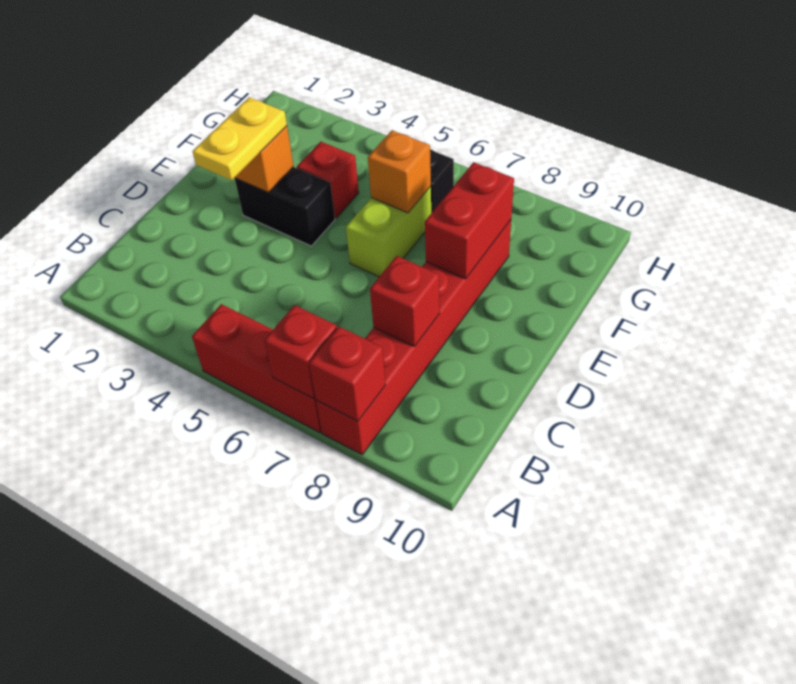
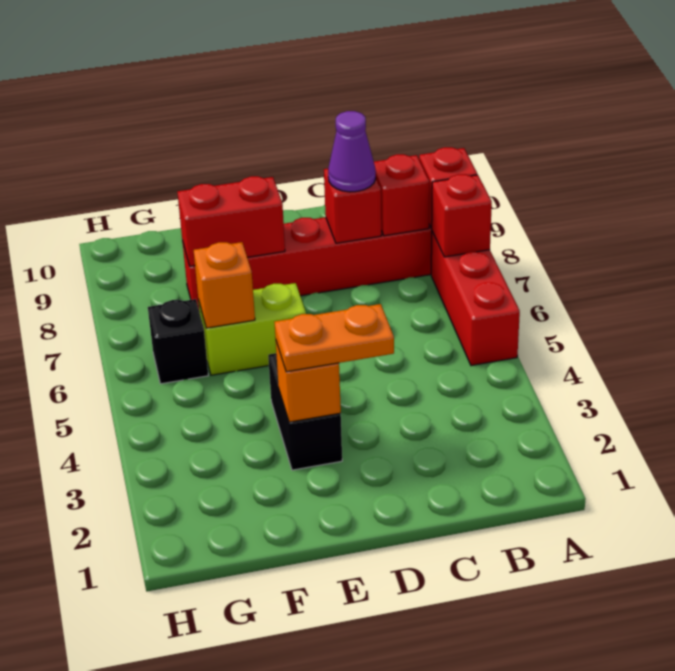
none -> purple 1x1 cone [328,111,376,192]
yellow 1x2 plate [192,97,287,181] -> orange 1x2 plate [275,304,394,372]
red 1x1 brick [297,142,359,218] -> red 1x1 brick moved to [374,154,429,236]

